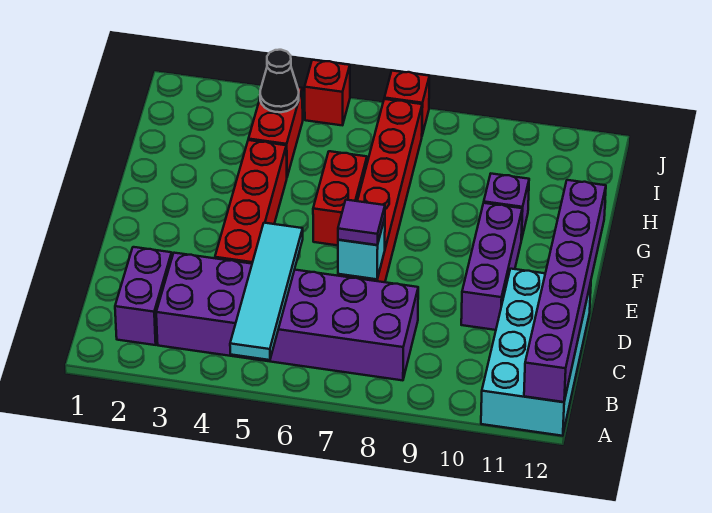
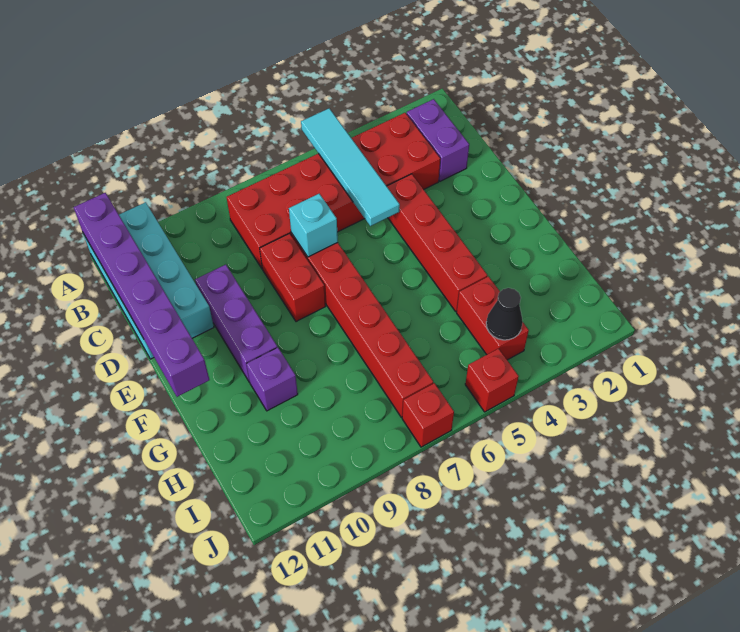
purple 2x6 brick [156,253,418,380] -> red 2x6 brick [227,113,440,269]
purple 1x1 tile [338,200,385,245] -> none
red 1x2 brick [313,151,367,245] -> red 1x2 brick moved to [260,233,326,322]

